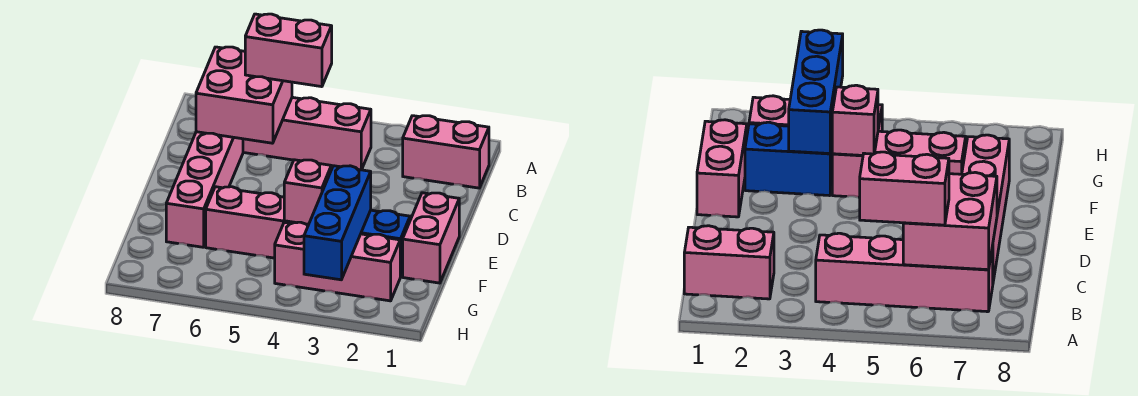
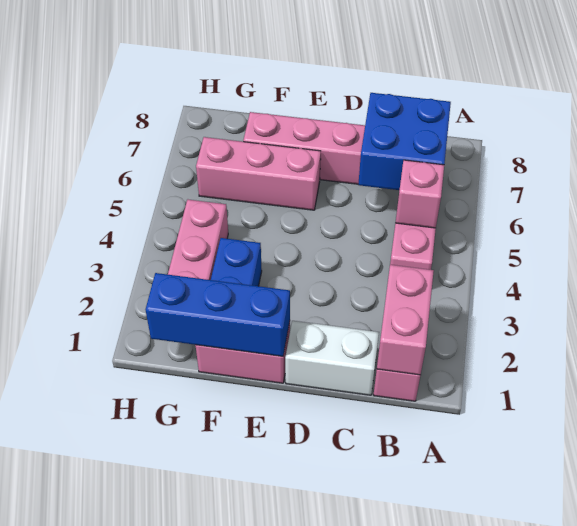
pink 1x2 brick [245,14,332,87] -> pink 1x2 brick moved to [377,265,434,375]
pink 2x2 brick [196,47,292,143] -> blue 2x2 brick [358,93,451,190]
none -> white 1x2 brick [285,321,379,395]
blue 1x3 brick [304,166,371,280] -> blue 1x3 brick moved to [146,273,290,356]
pink 1x3 brick [206,187,308,258] -> pink 1x3 brick turned to [196,137,321,210]
pink 1x1 brick [284,160,331,225] -> pink 1x1 brick moved to [395,160,444,228]

